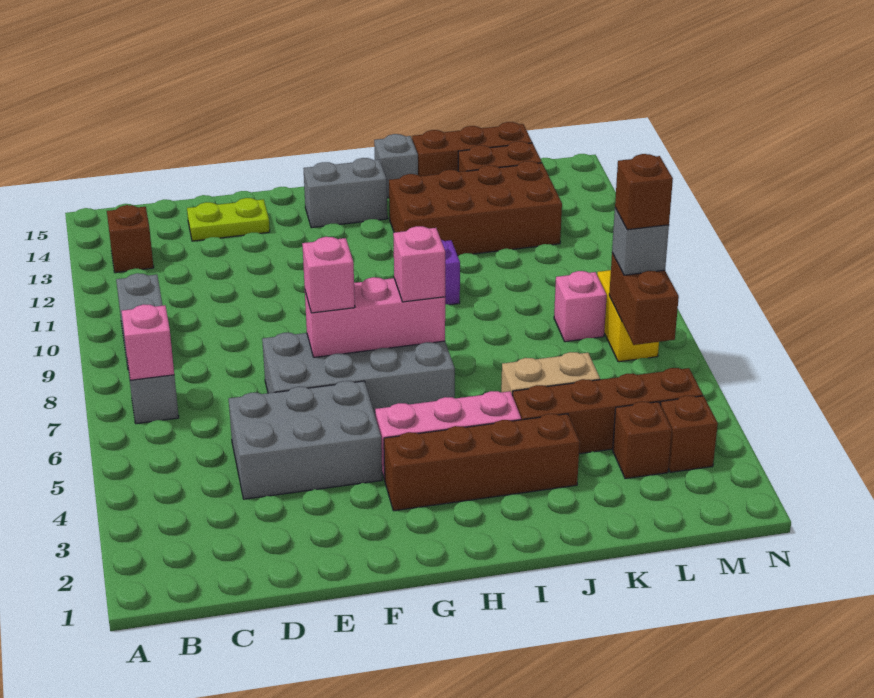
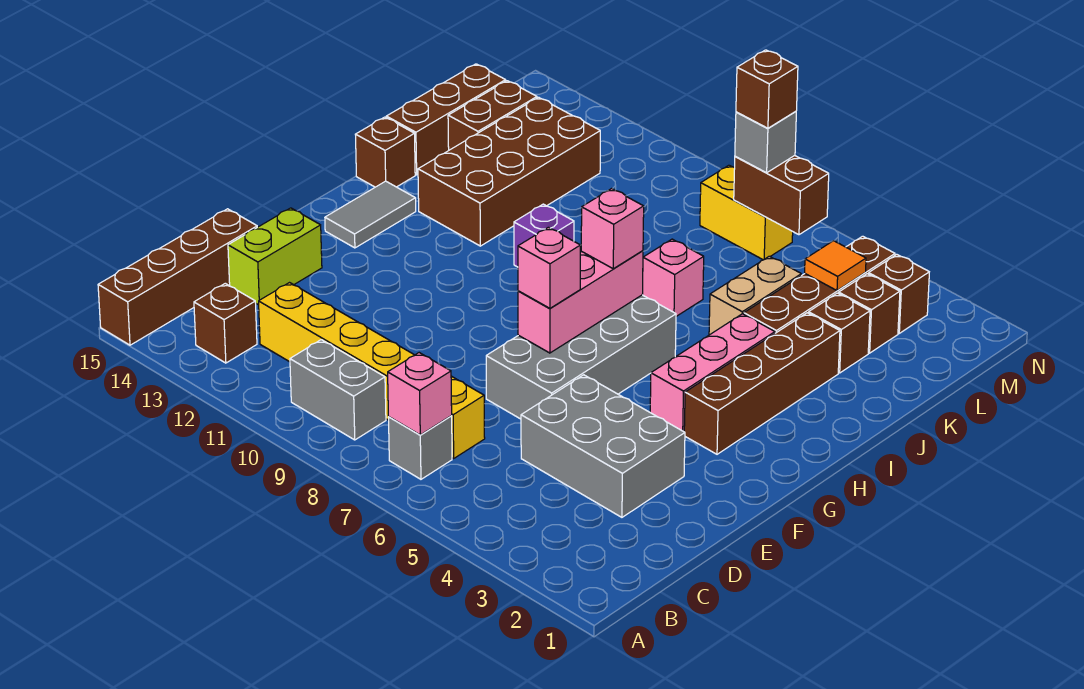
none -> brown 1x4 brick [98,209,257,345]
none -> yellow 1x6 brick [259,283,485,458]
grey 2x3 brick [229,381,382,499] -> grey 2x3 brick turned to [521,375,685,517]
lime 1x2 plate [187,198,270,241] -> lime 1x2 brick [228,208,322,305]
grey 1x2 brick [304,158,387,228] -> grey 1x2 tile [325,181,416,248]
grey 1x1 brick [374,134,418,198] -> brown 1x1 brick [355,117,415,187]
none -> brown 1x1 brick [809,293,870,373]
none -> orange 1x1 tile [805,241,866,291]
pink 1x1 brick [554,271,607,342] -> pink 1x1 brick moved to [643,239,704,316]

